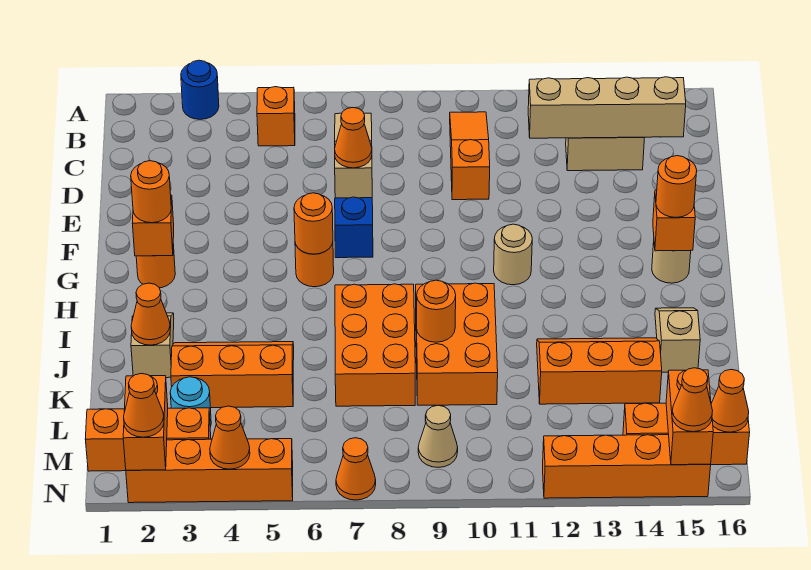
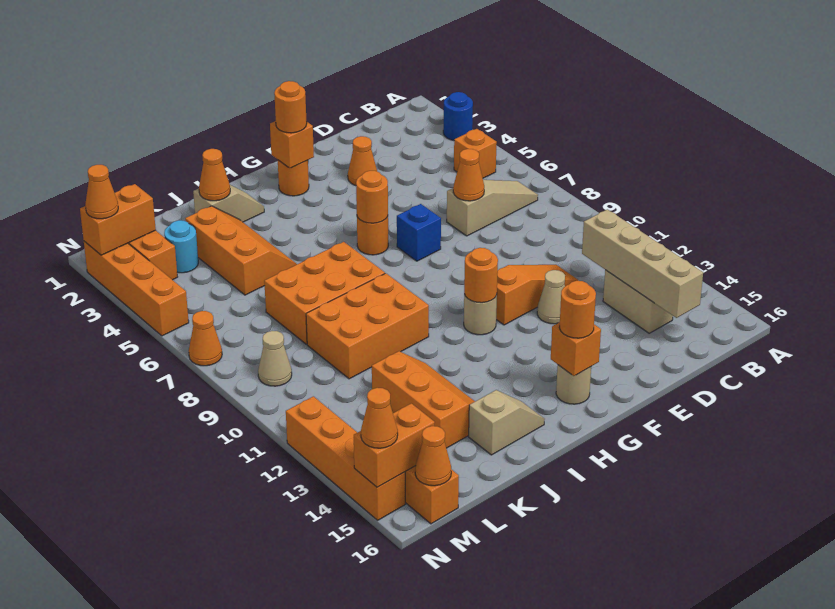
orange 1x3 slope [450,112,490,200] -> orange 1x3 slope moved to [496,265,578,325]
none -> tan 1x1 cone [537,270,565,324]
orange 1x1 round brick [417,280,456,342] -> orange 1x1 round brick moved to [464,248,498,303]
orange 1x1 cone [210,406,250,469] -> orange 1x1 cone moved to [348,136,377,185]

